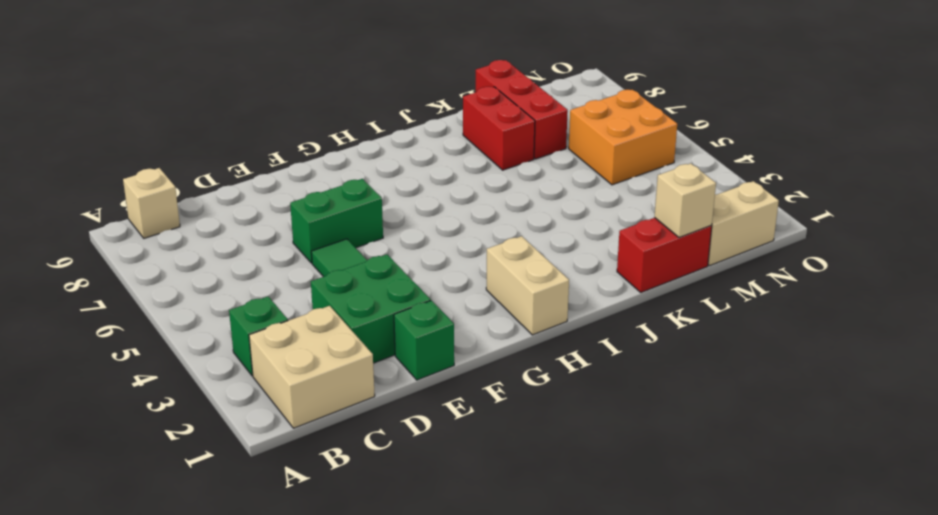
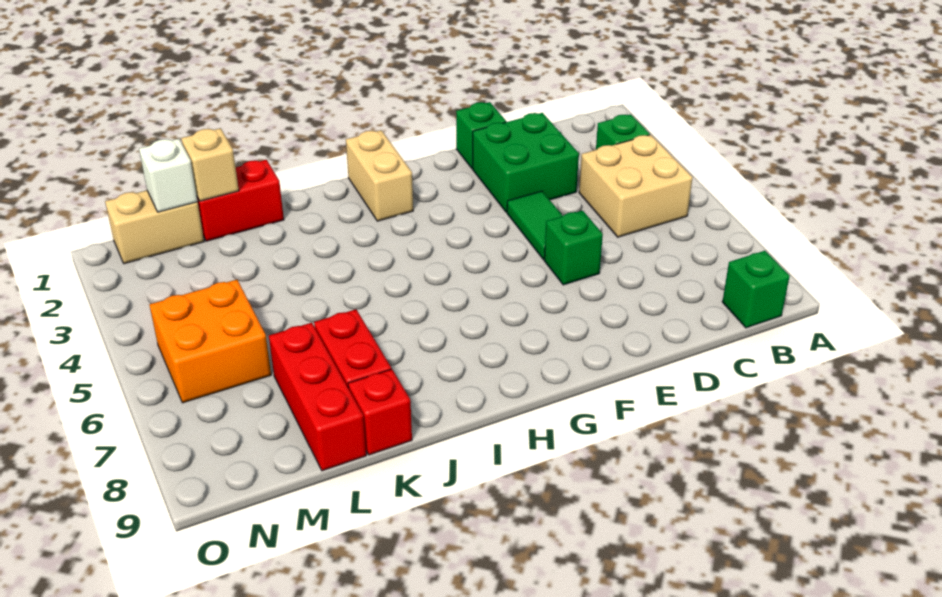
tan 2x2 brick [249,306,375,428] -> tan 2x2 brick moved to [579,135,693,237]
tan 1x1 brick [123,168,180,238] -> green 1x1 brick [722,251,790,328]
green 1x2 brick [290,179,383,263] -> green 1x1 brick [544,211,603,285]
none -> red 1x1 brick [348,369,412,455]
none -> white 1x1 brick [139,139,198,212]

